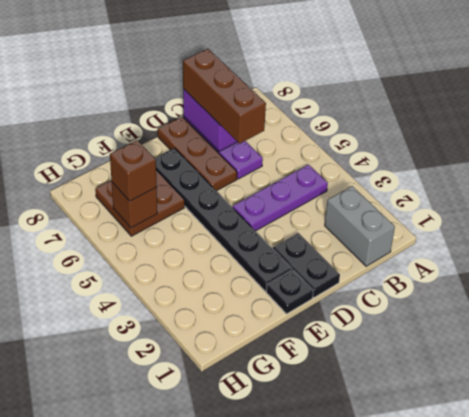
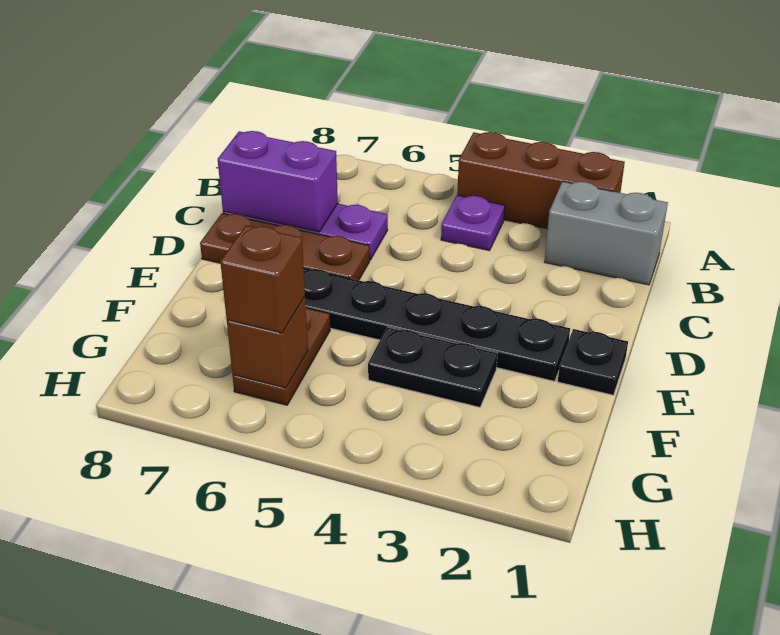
purple 1x3 plate [233,165,328,231] -> purple 1x1 plate [441,195,505,251]
brown 1x3 brick [183,49,266,144] -> brown 1x3 brick moved to [457,132,625,229]
black 1x2 plate [273,233,340,298] -> black 1x2 plate moved to [368,327,497,407]
brown 2x2 plate [95,170,184,236] -> brown 1x2 plate [232,308,330,405]

